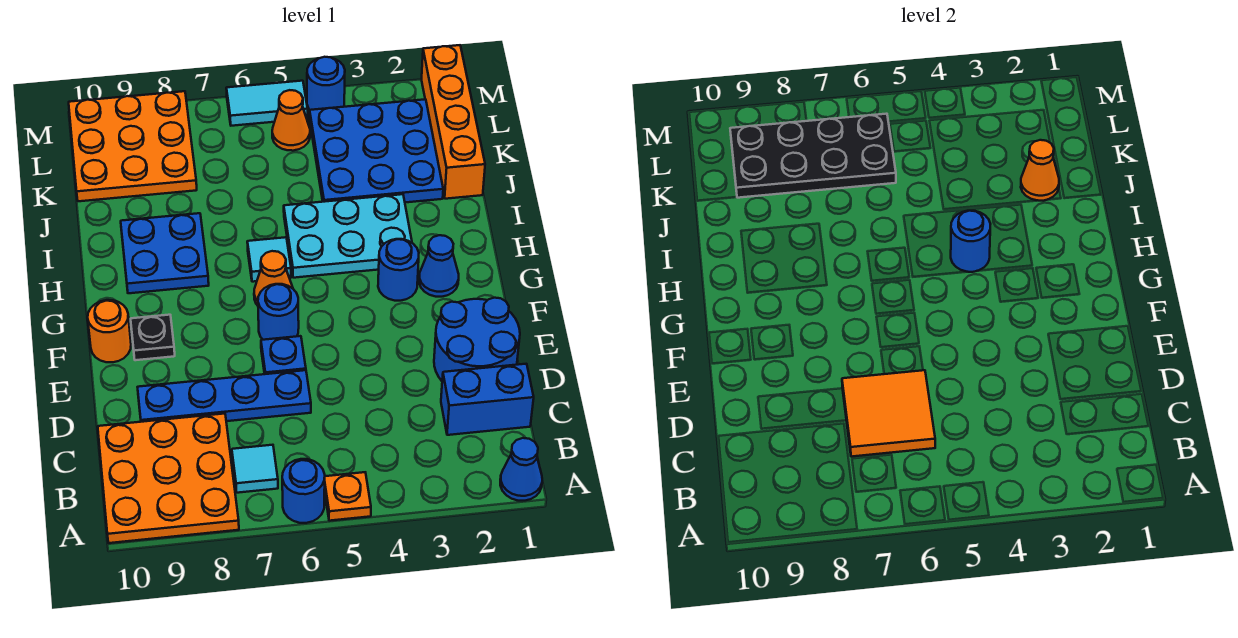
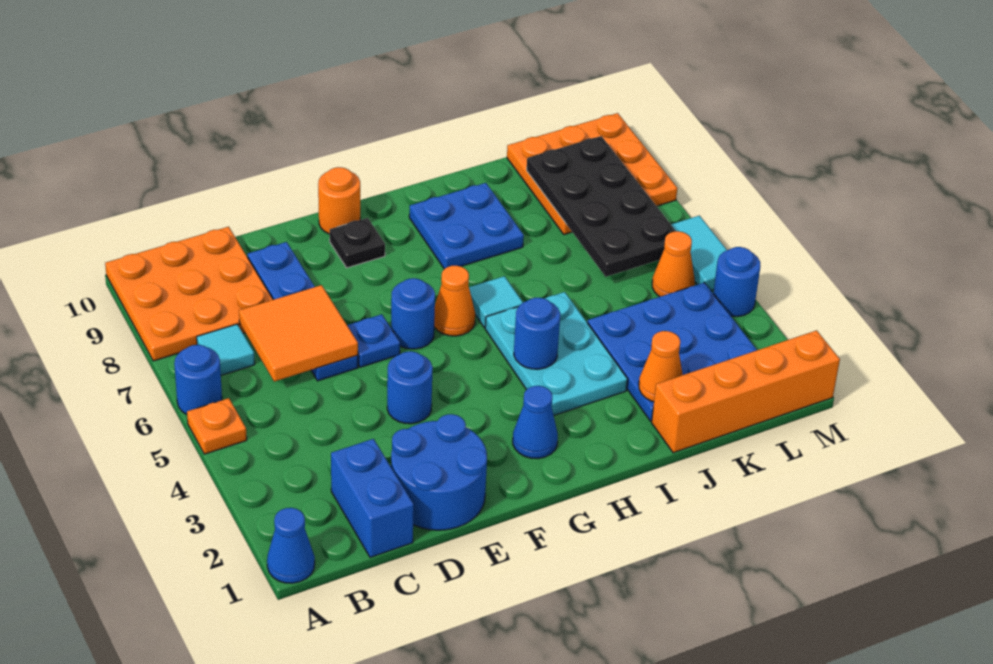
blue 1x1 round brick [378,239,419,301] -> blue 1x1 round brick moved to [387,351,433,424]

